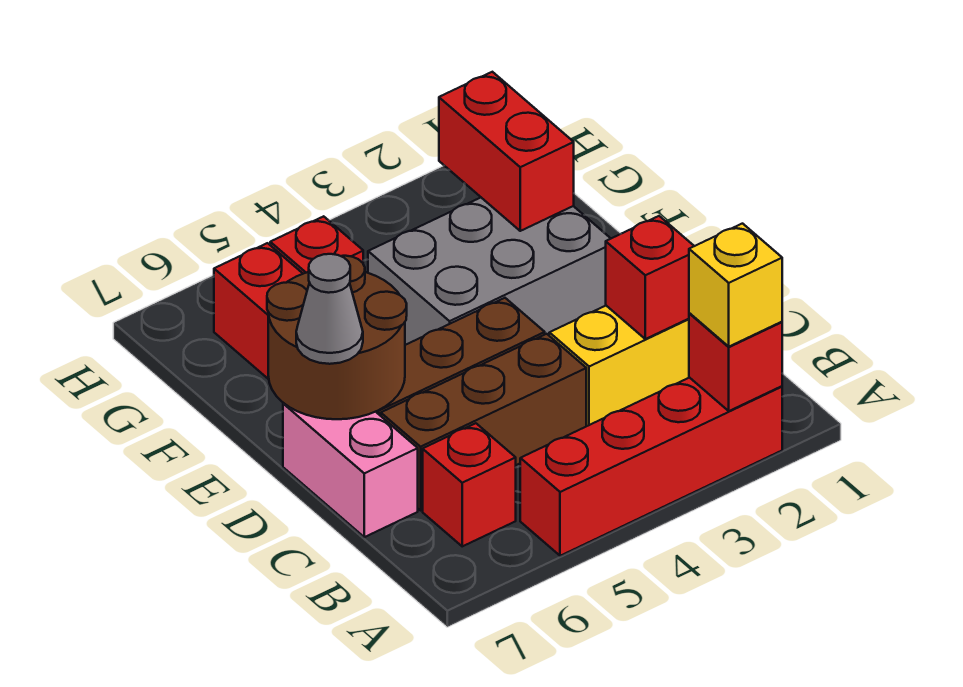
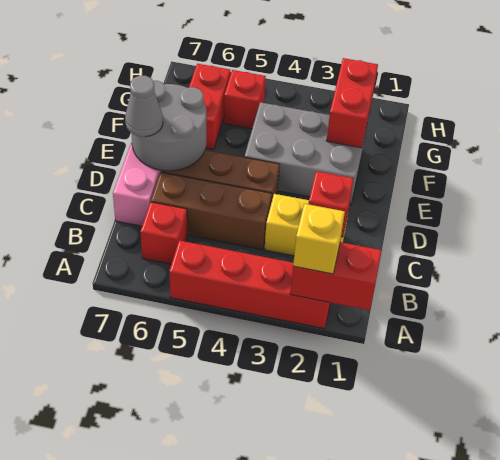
red 1x1 brick [689,313,782,411] -> red 1x2 brick [290,242,382,310]
brown 2x2 round brick [267,256,407,419] -> grey 2x2 round brick [131,81,206,171]

